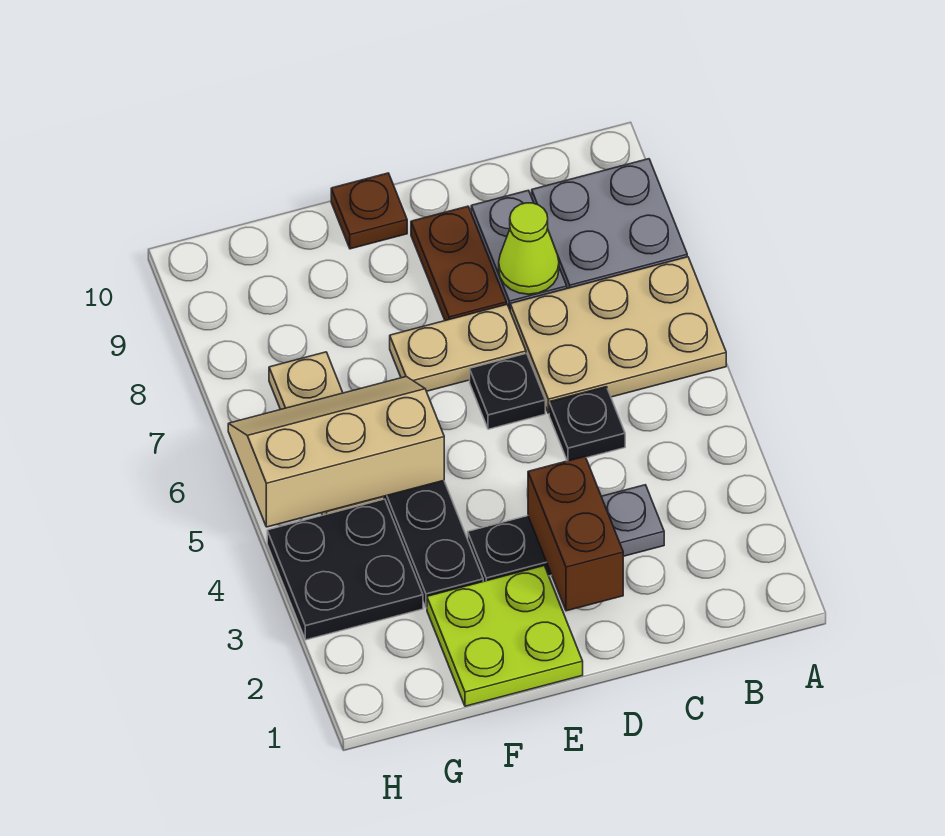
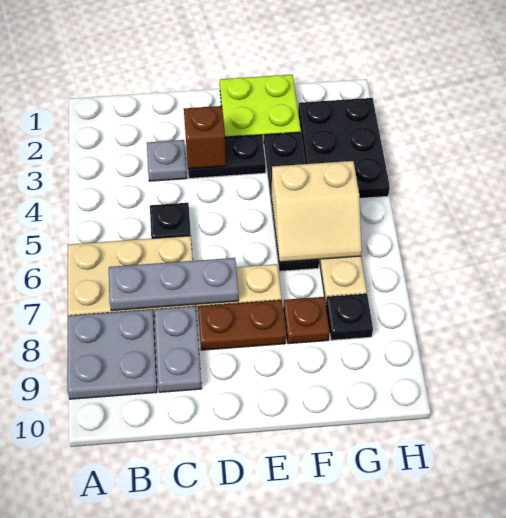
none -> grey 1x3 plate [109,258,239,310]
lime 1x1 cone [499,203,559,294] -> none
brown 1x2 brick [528,457,623,611] -> brown 1x1 brick [184,106,226,169]
black 1x1 plate [470,353,545,429] -> black 1x1 plate moved to [326,294,373,340]
brown 1x2 plate [411,206,506,321] -> brown 1x2 plate turned to [198,300,286,350]
brown 1x1 plate [331,173,407,249] -> brown 1x1 plate moved to [284,297,330,344]
tan 2x3 slope [228,377,444,527] -> tan 2x2 slope [272,161,362,262]
black 2x2 plate [267,499,423,640] -> black 2x3 plate [298,98,390,198]

